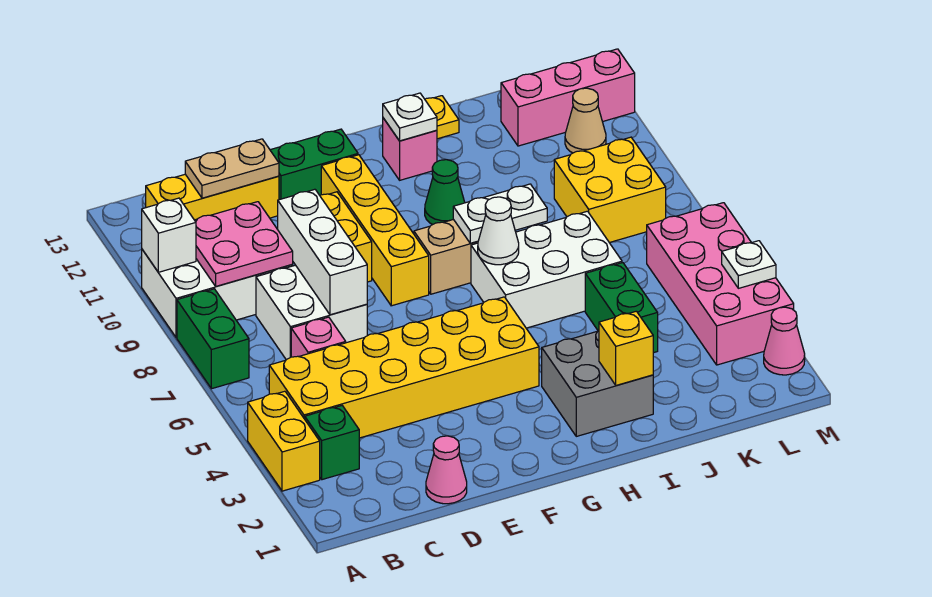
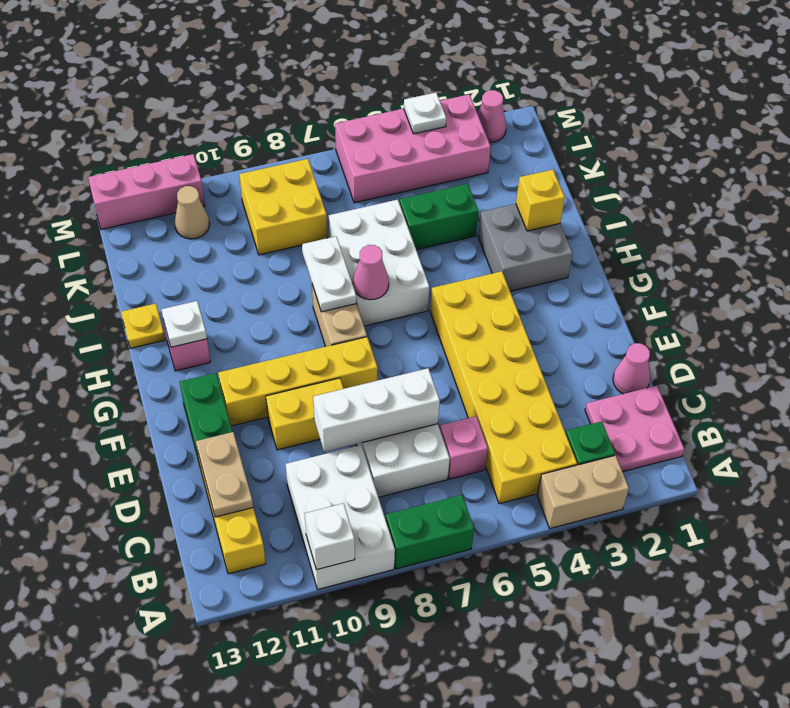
yellow 1x2 brick [248,391,320,491] -> tan 1x2 brick [537,455,629,528]
pink 2x2 plate [195,202,293,286] -> pink 2x2 plate moved to [585,386,684,472]
white 1x1 cone [478,197,519,265] -> pink 1x1 cone [353,245,389,300]
green 1x1 cone [425,160,465,225] -> none
pink 1x3 brick [501,49,635,146] -> pink 1x3 brick turned to [88,154,205,229]

